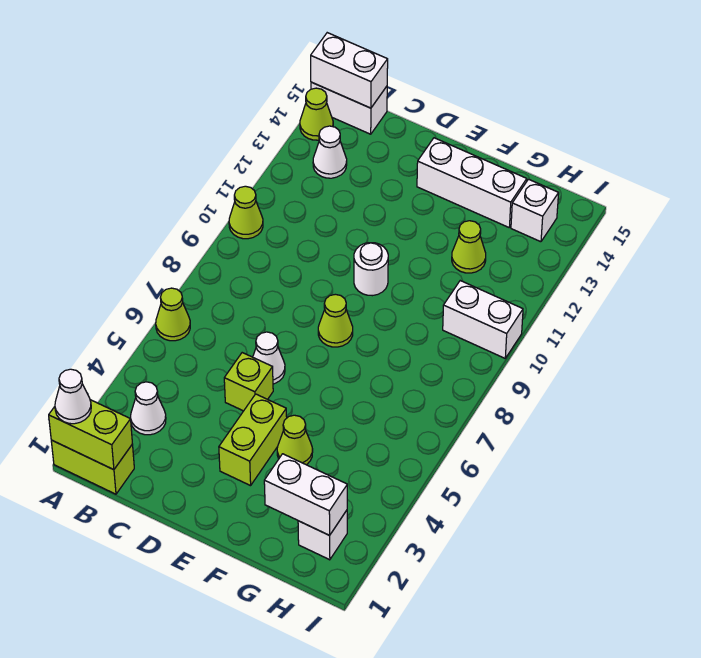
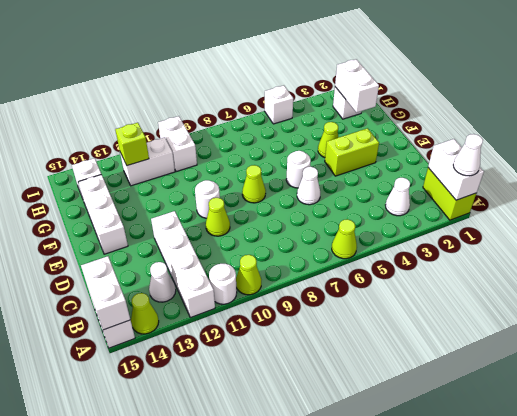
lime 1x2 brick [49,400,132,470] -> white 1x2 brick [428,139,484,200]
none -> white 1x1 round brick [209,264,237,304]
none -> white 1x4 brick [151,211,215,318]
lime 1x1 brick [224,353,273,411] -> lime 1x1 brick moved to [115,123,149,166]
none -> white 1x1 round brick [286,151,311,188]
lime 1x1 cone [452,221,486,273] -> lime 1x1 cone moved to [206,198,230,236]
none -> white 1x2 brick [120,137,175,186]
none -> white 1x1 brick [265,86,293,124]

